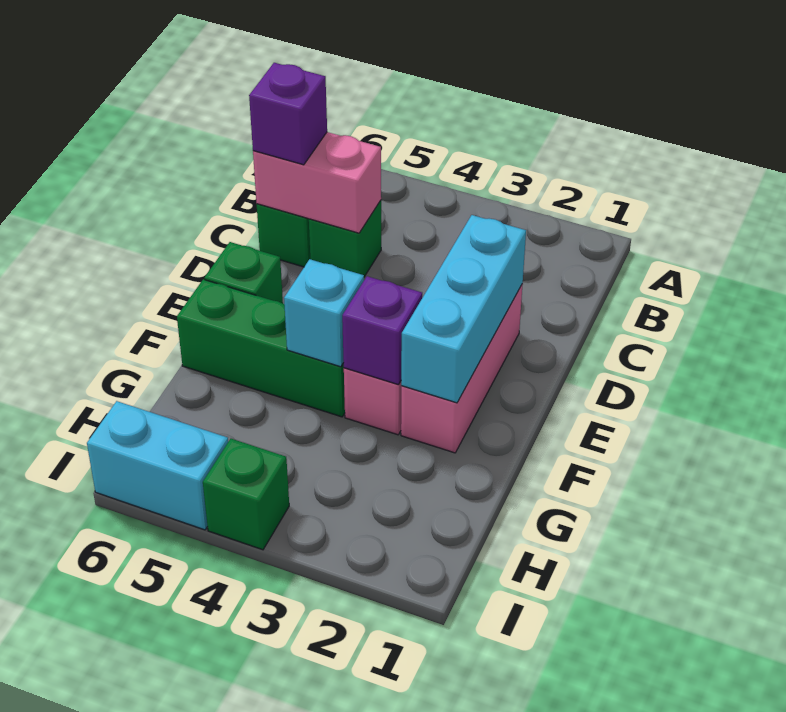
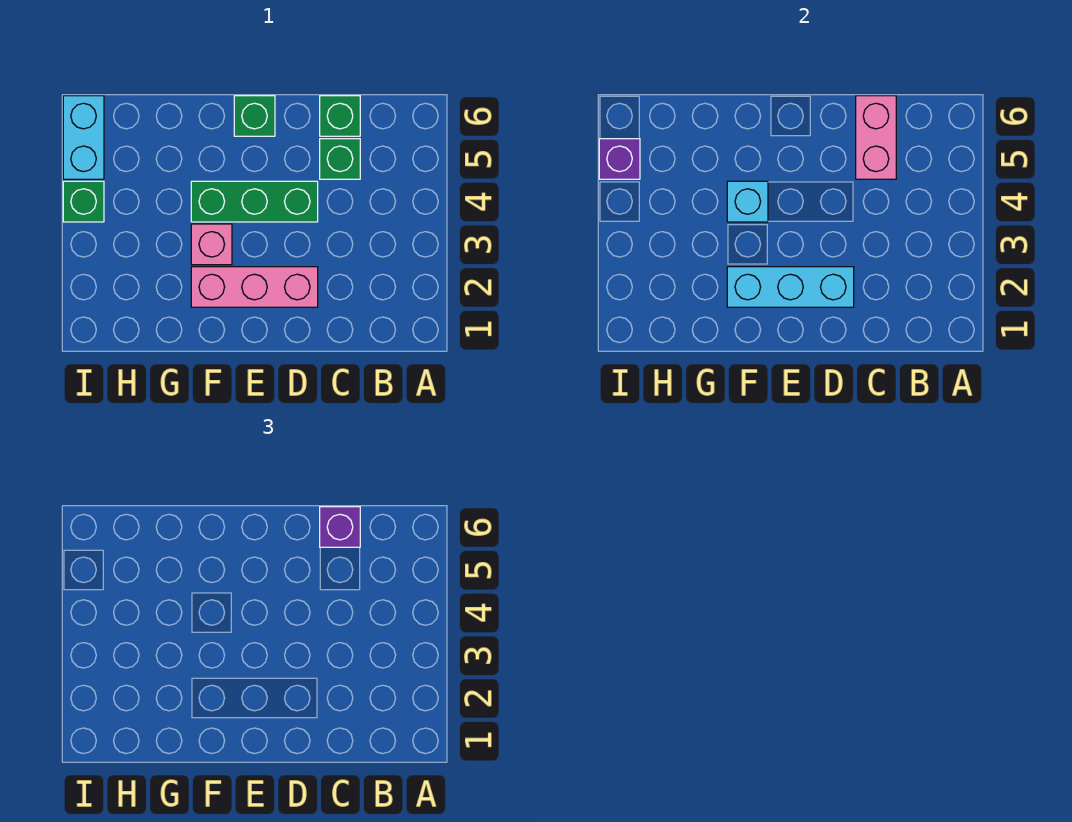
purple 1x1 brick [342,276,422,385] -> purple 1x1 brick moved to [599,139,640,179]
green 1x3 brick [177,279,345,417] -> green 1x3 brick turned to [191,181,318,222]

